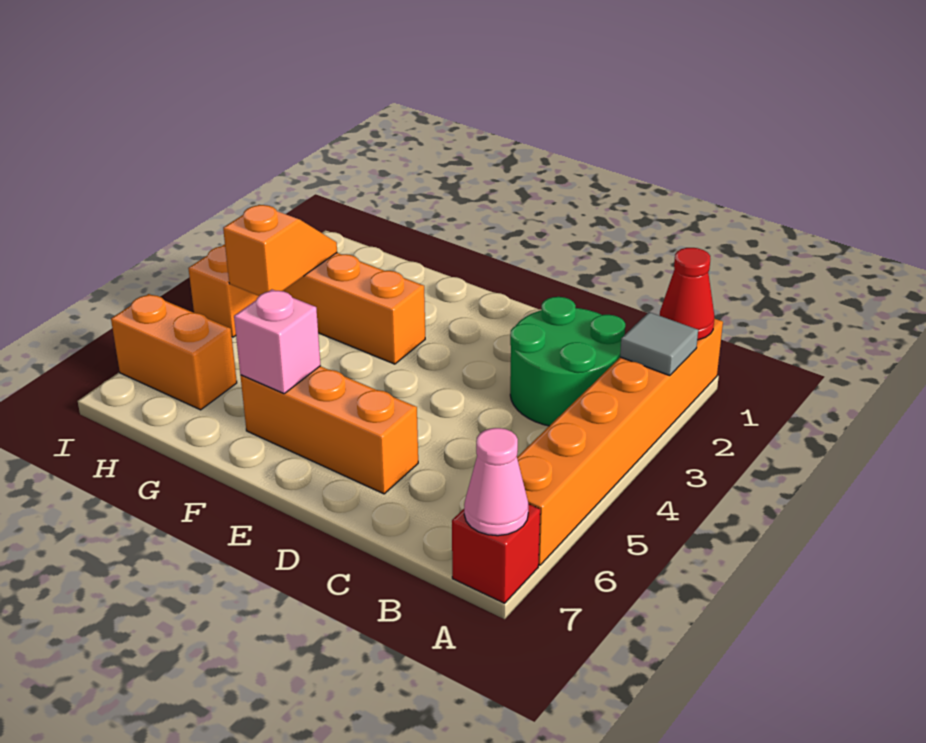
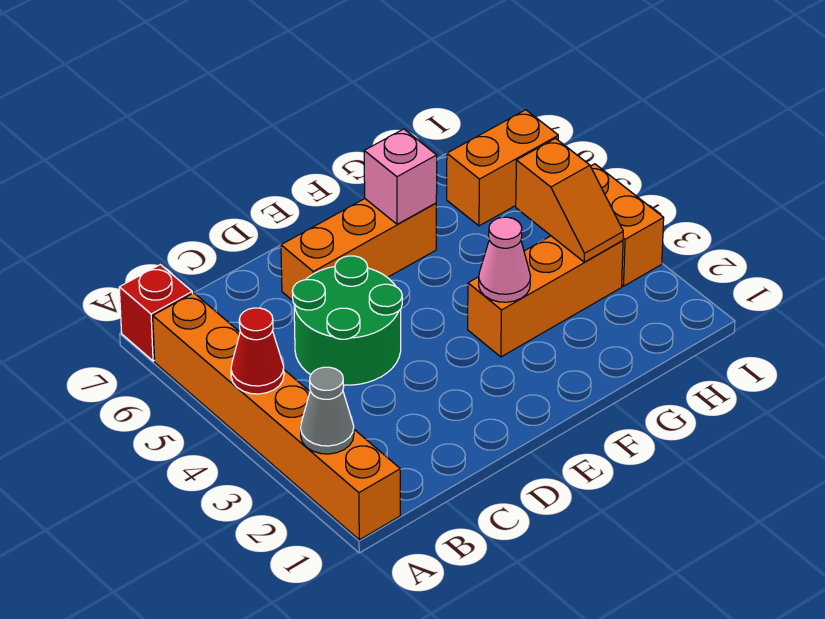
red 1x1 cone [660,248,714,340] -> red 1x1 cone moved to [231,308,284,394]
grey 1x1 tile [620,312,698,376] -> grey 1x1 cone [301,367,354,454]
pink 1x1 cone [464,428,528,536] -> pink 1x1 cone moved to [479,217,530,302]
green 2x2 round brick [510,297,625,426] -> green 2x2 round brick moved to [292,256,402,385]

